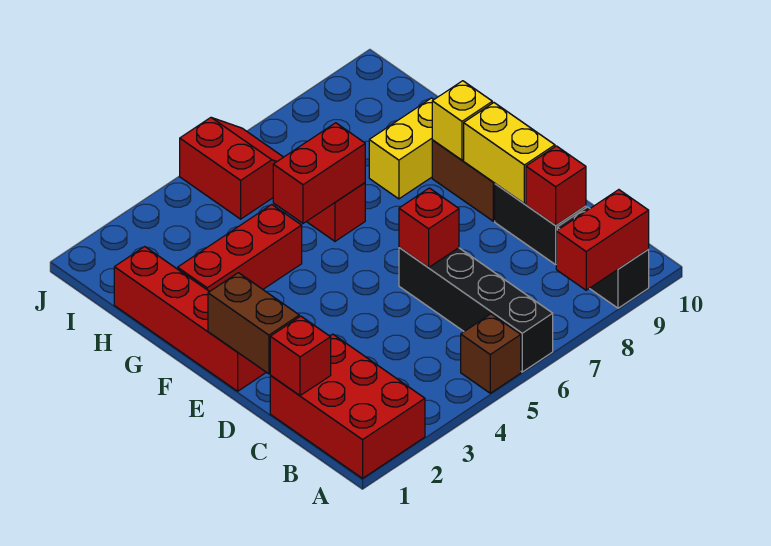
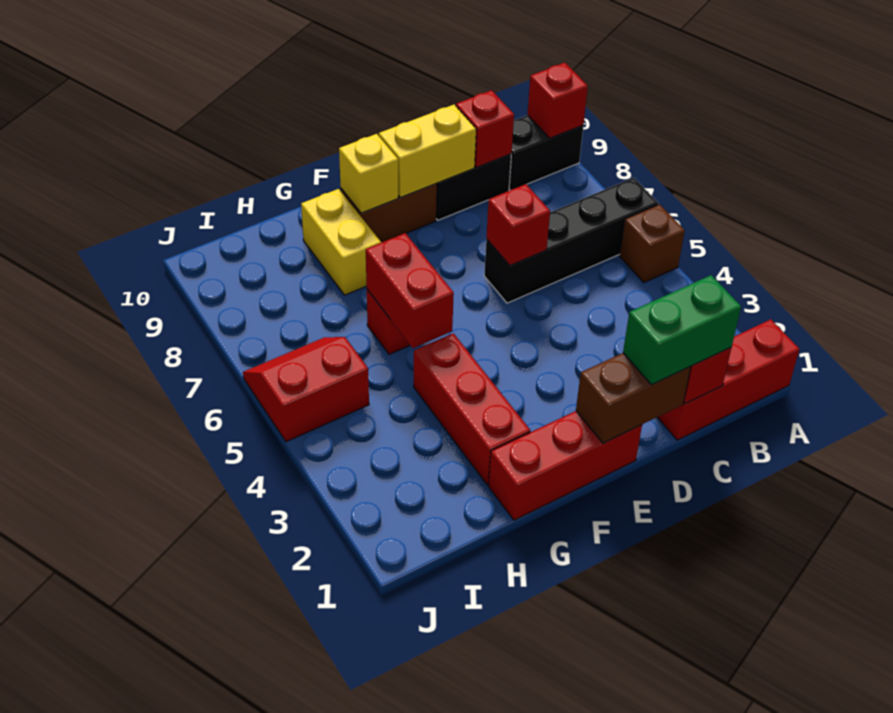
red 2x3 brick [270,334,425,478] -> red 1x3 brick [657,319,799,440]
red 1x2 brick [556,190,649,290] -> red 1x1 brick [527,63,588,138]
none -> green 1x2 brick [623,275,741,385]
red 1x4 brick [114,247,266,391] -> red 1x3 brick [489,411,642,520]

